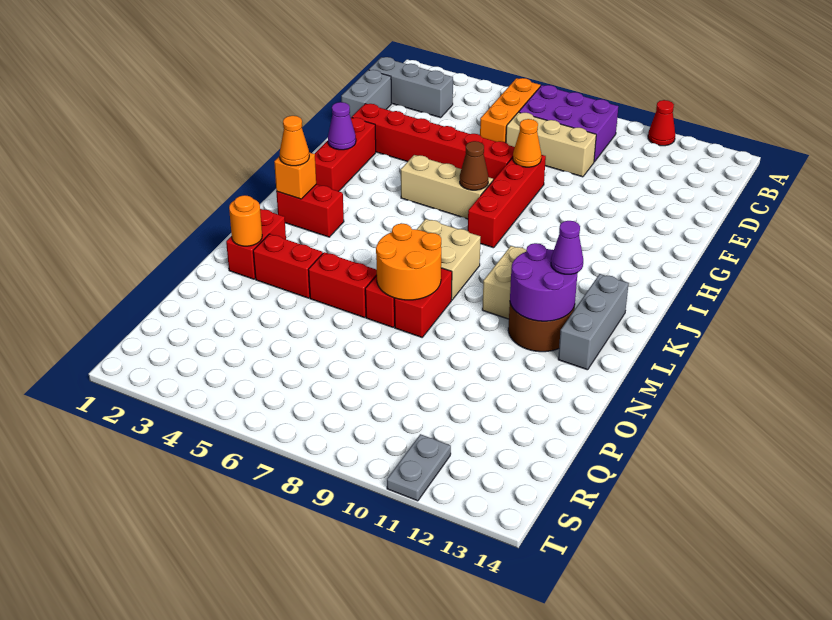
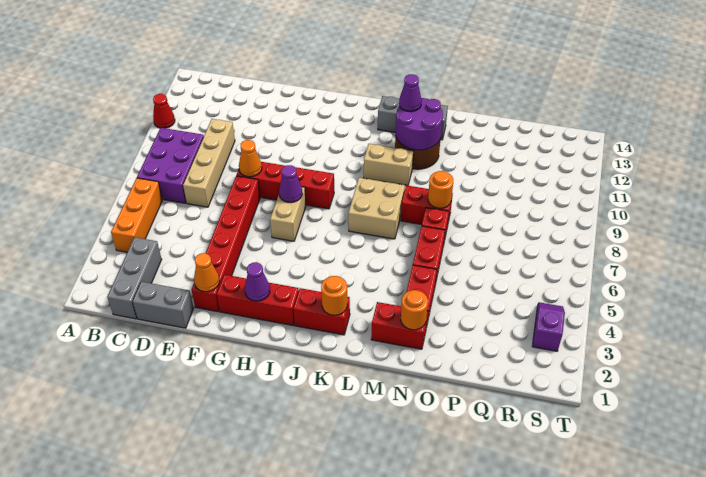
orange 1x3 brick [480,78,541,142] -> orange 1x3 brick turned to [111,178,163,252]
tan 1x3 brick [506,112,596,177] -> tan 1x4 brick [183,119,235,207]
tan 1x3 brick [401,155,493,219] -> tan 1x2 brick [270,187,306,241]
brown 1x1 cone [460,141,488,190] -> purple 1x1 cone [279,165,302,203]
red 1x2 brick [276,184,344,237] -> red 1x2 brick turned to [293,288,350,335]
orange 1x1 brick [274,152,316,199] -> orange 1x1 round brick [321,276,348,315]
orange 1x1 cone [280,116,309,166] -> orange 1x1 cone moved to [194,253,220,292]
orange 2x2 round brick [376,223,441,300] -> orange 1x1 round brick [428,171,453,208]
none -> purple 1x2 slope [532,302,565,351]
grey 1x2 plate [387,434,451,501] -> none

